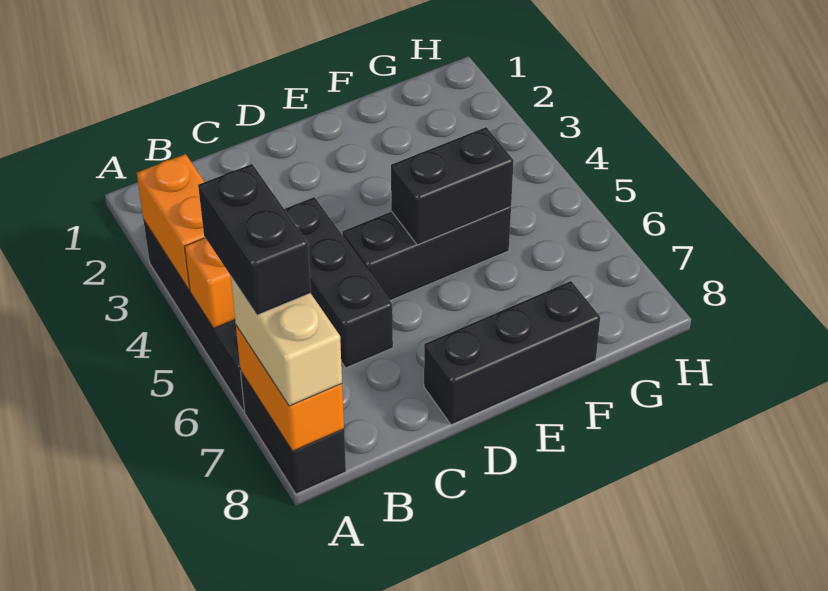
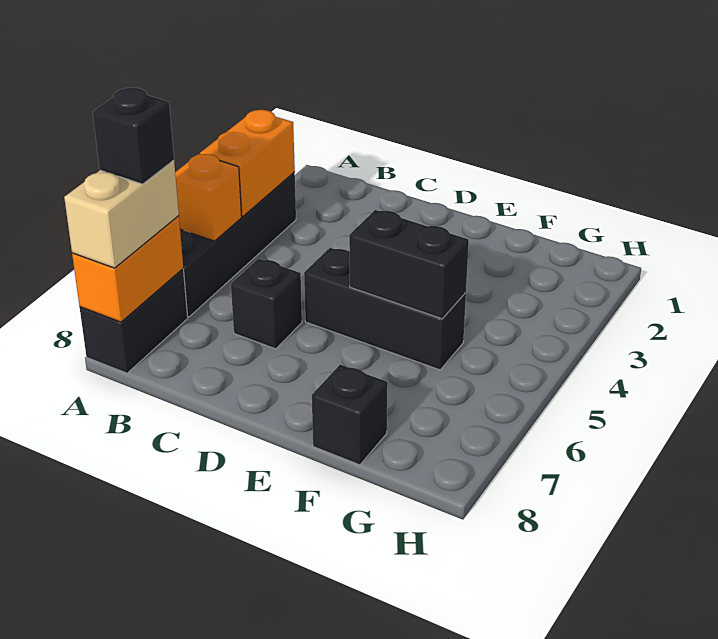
black 1x2 brick [198,164,311,315] -> black 1x1 brick [93,88,174,184]
black 1x3 brick [285,197,393,368] -> black 1x1 brick [231,259,302,349]
black 1x3 brick [424,281,600,425] -> black 1x1 brick [312,365,388,465]

